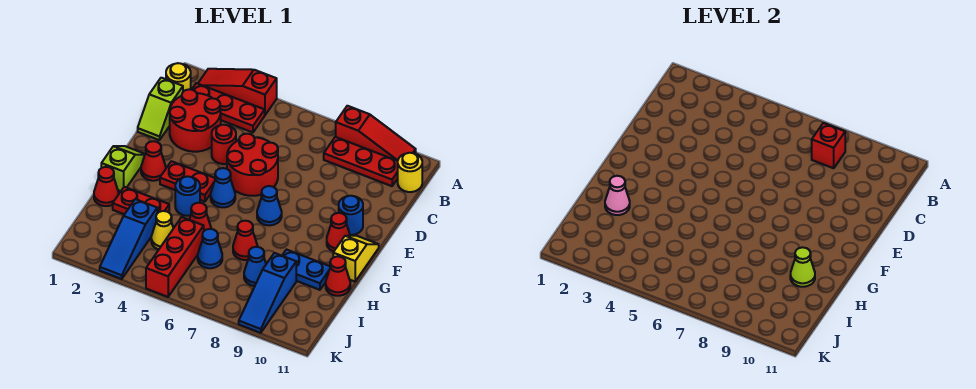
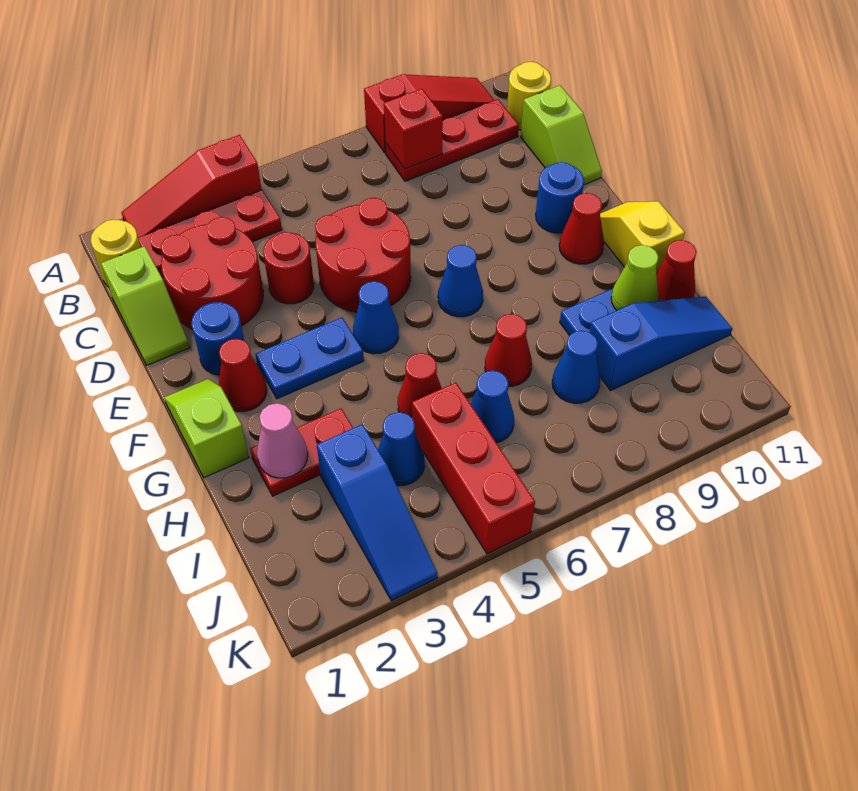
none -> lime 1x2 slope [521,85,602,185]
red 1x2 plate [160,161,215,202] -> blue 1x2 plate [255,317,364,399]
blue 1x1 round brick [175,176,200,216] -> blue 1x1 round brick moved to [191,302,244,375]
red 1x1 cone [94,167,118,206] -> none
yellow 1x1 cone [151,211,174,249] -> blue 1x1 cone [378,412,425,486]
blue 1x3 slope [239,253,296,333] -> blue 1x3 slope turned to [590,296,732,391]

